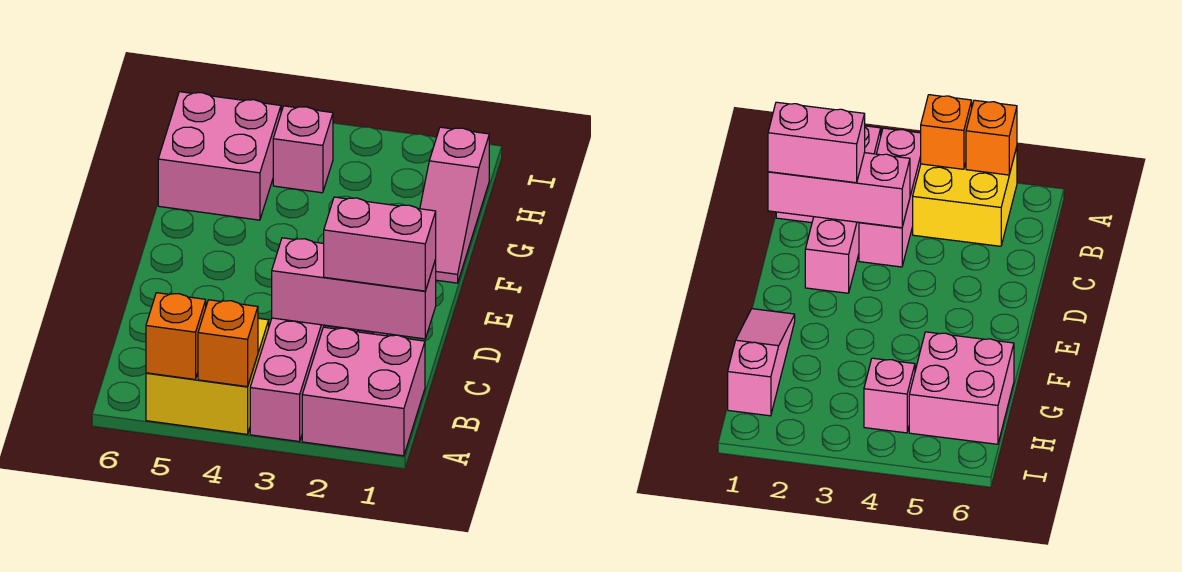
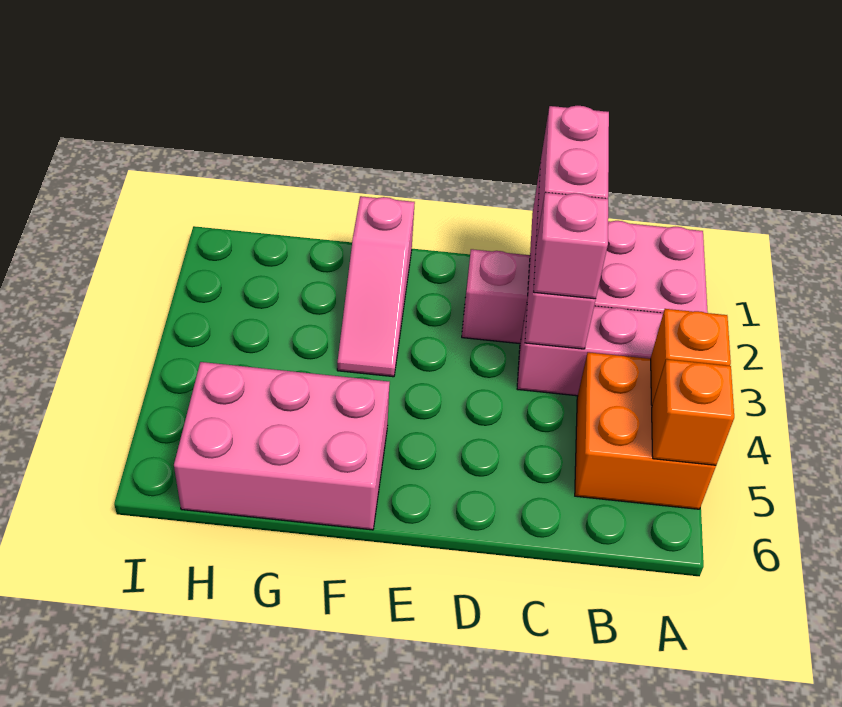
yellow 2x2 brick [146,318,269,434] -> orange 2x2 brick [575,352,716,509]
pink 1x3 slope [420,127,489,283] -> pink 1x3 slope turned to [337,196,415,377]
pink 2x2 brick [158,92,281,220] -> pink 2x3 brick [174,362,390,530]
pink 1x1 brick [273,106,333,193] -> pink 1x1 brick moved to [533,192,608,299]

